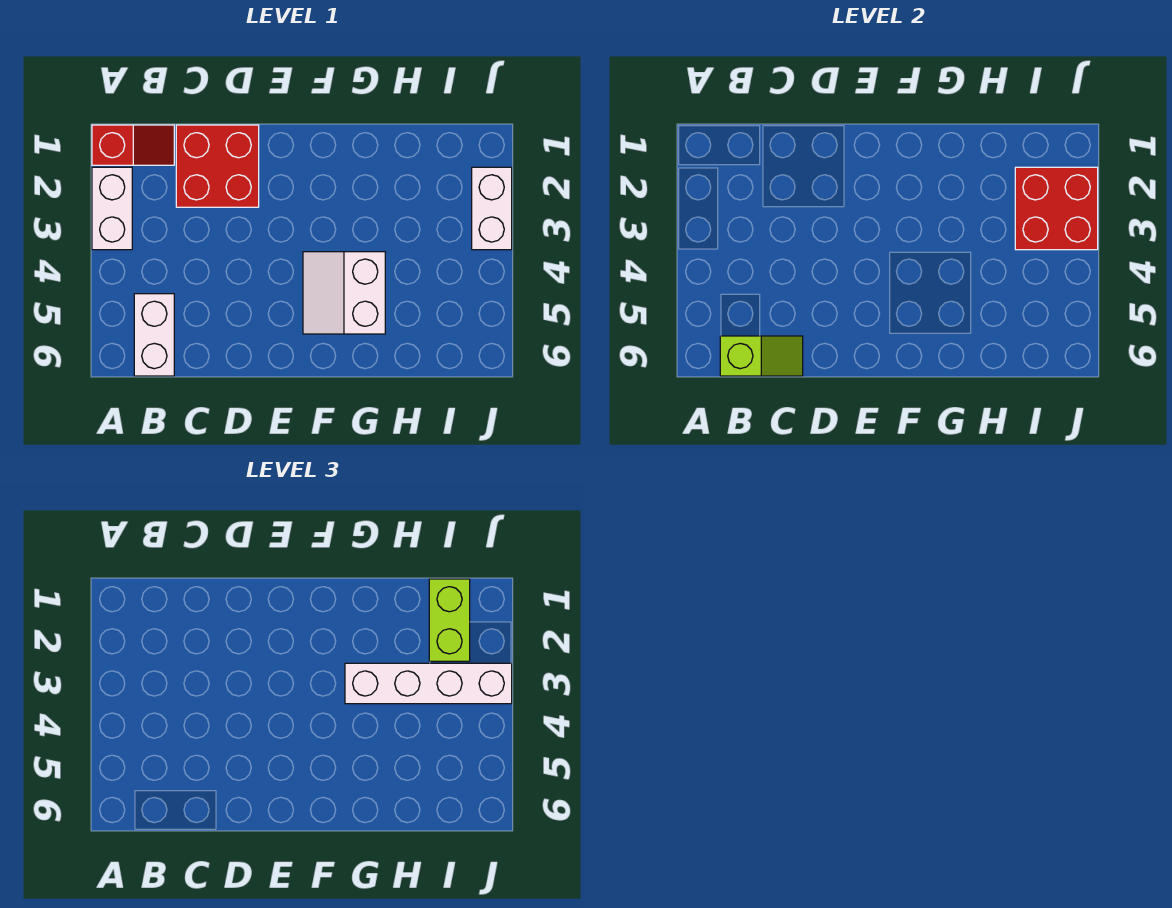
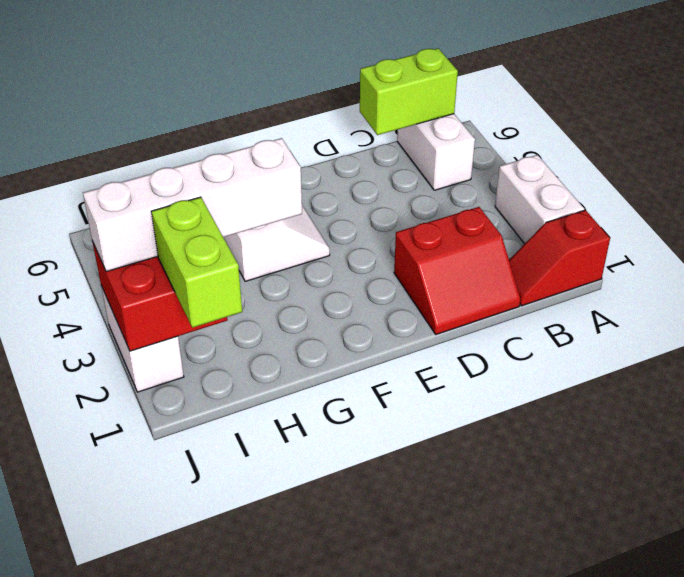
lime 1x2 slope [720,336,803,376] -> lime 1x2 brick [360,48,458,135]
red 2x2 brick [176,125,259,207] -> red 2x2 slope [394,207,520,334]

